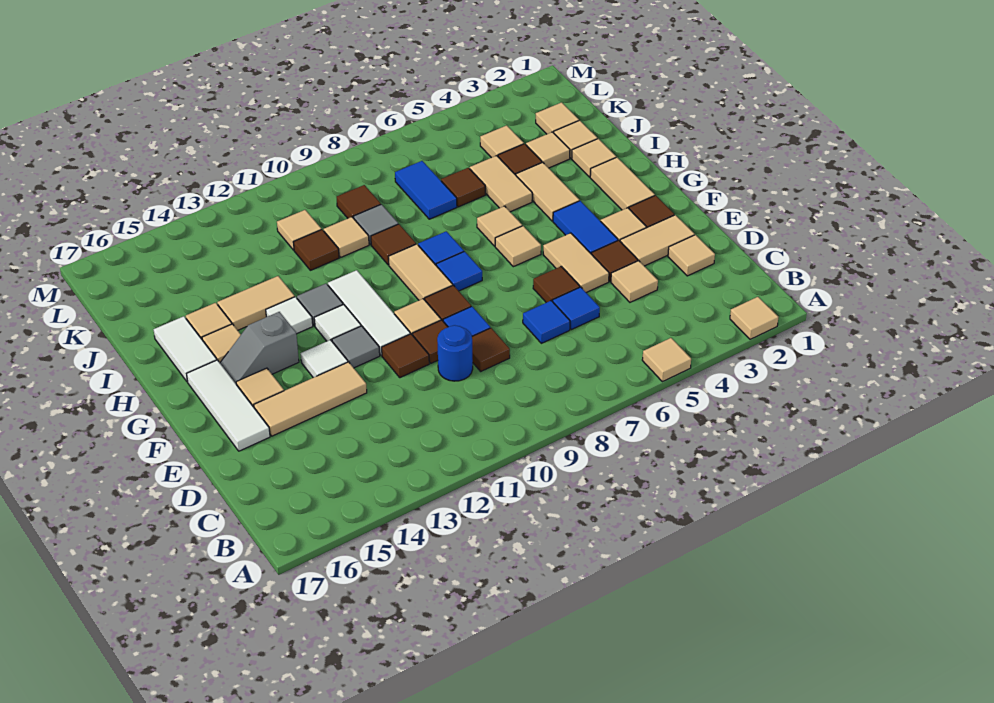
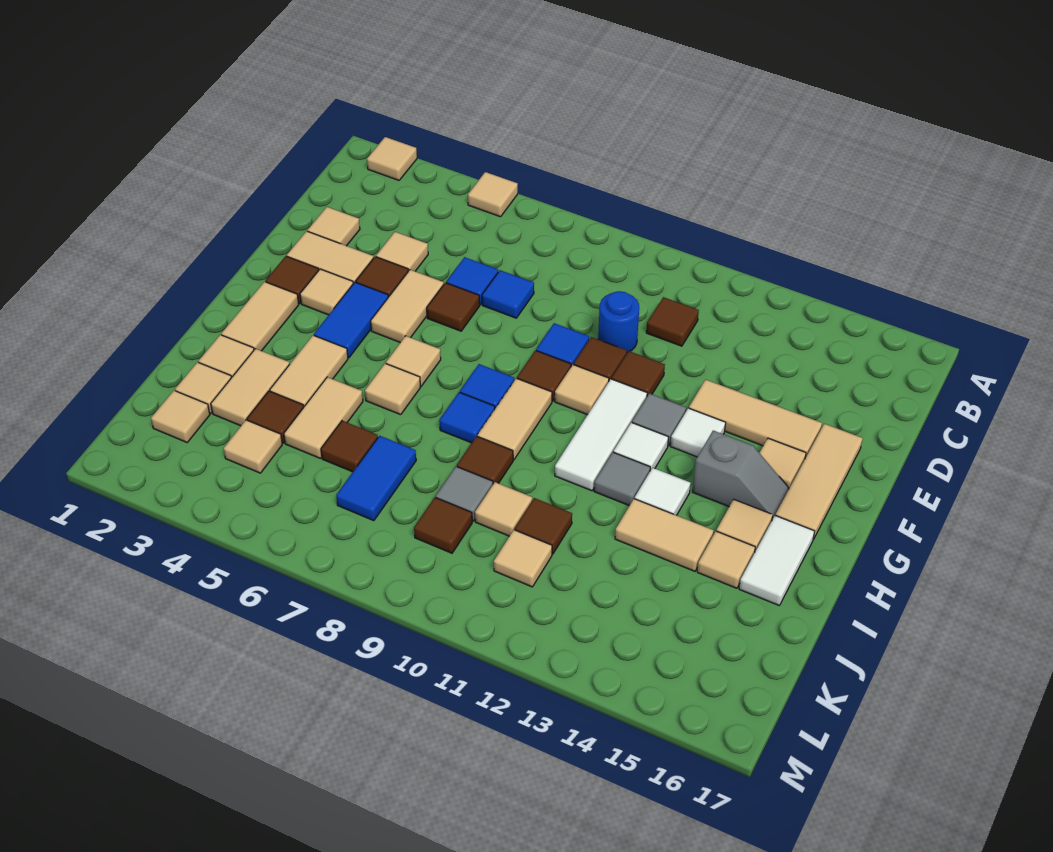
brown 1x1 tile [472,328,510,371] -> brown 1x1 tile moved to [646,297,699,346]
white 1x3 tile [187,360,270,451] -> tan 1x3 tile [775,424,863,540]
tan 1x1 tile [526,132,570,168] -> tan 1x2 tile [211,349,290,426]

